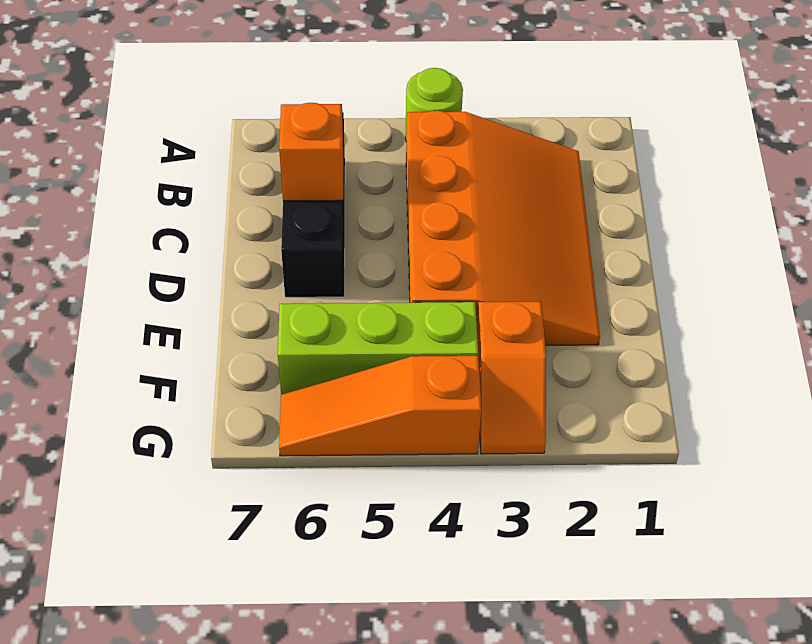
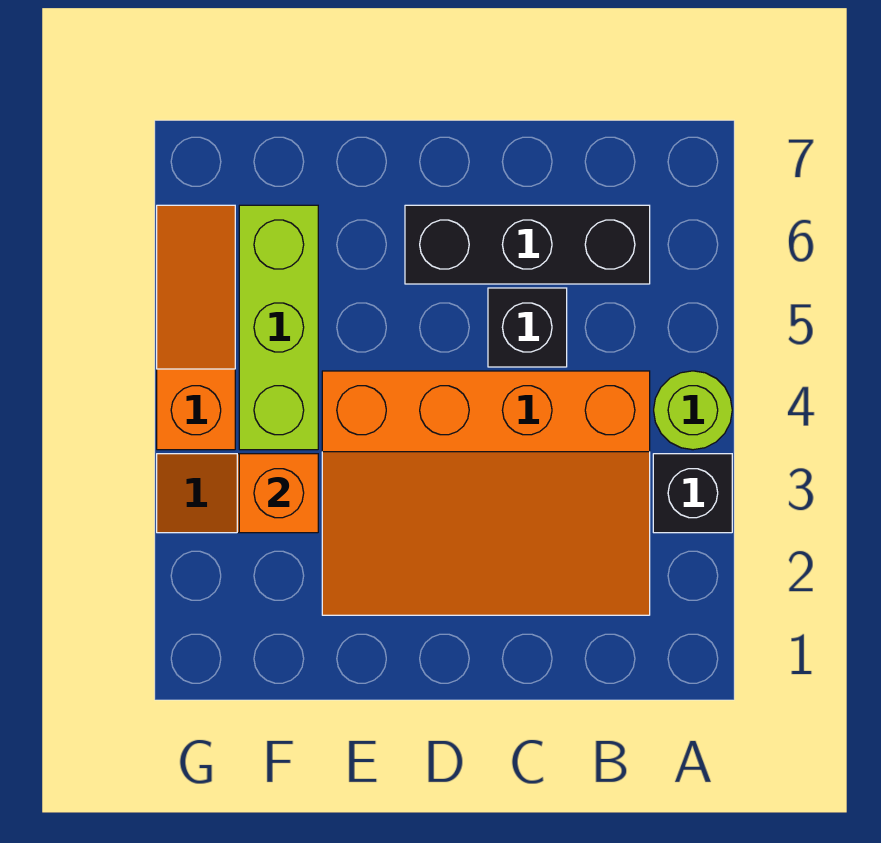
none -> black 1x1 brick [653,454,732,533]
none -> black 1x1 brick [488,288,567,367]
orange 1x1 brick [279,103,343,201] -> orange 1x1 brick moved to [239,454,318,533]

